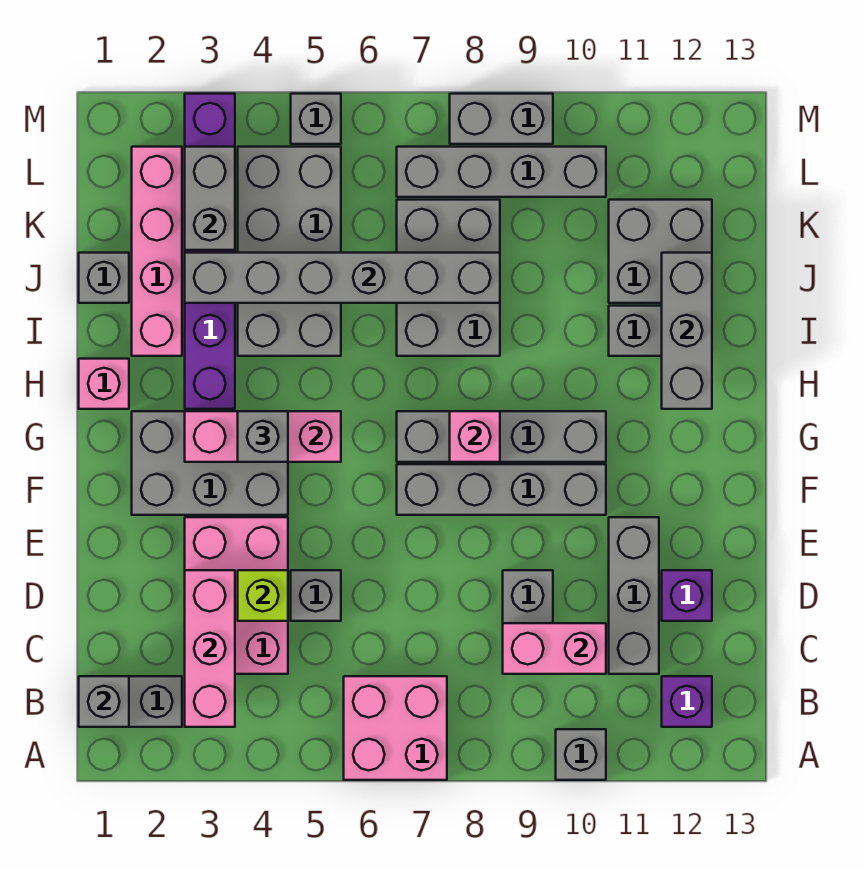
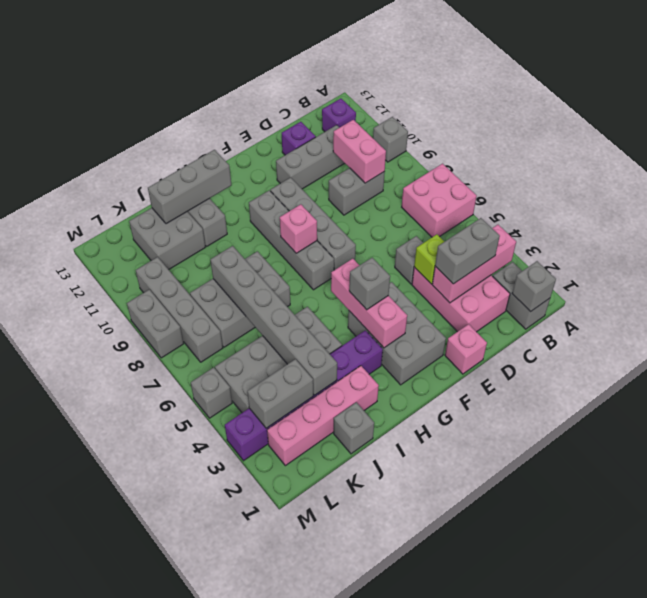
pink 2x3 brick [185,517,288,674] -> pink 2x3 brick turned to [412,267,510,332]
none -> grey 1x2 brick [435,218,500,284]
pink 1x1 brick [79,359,129,409] -> pink 1x1 brick moved to [445,324,487,374]

